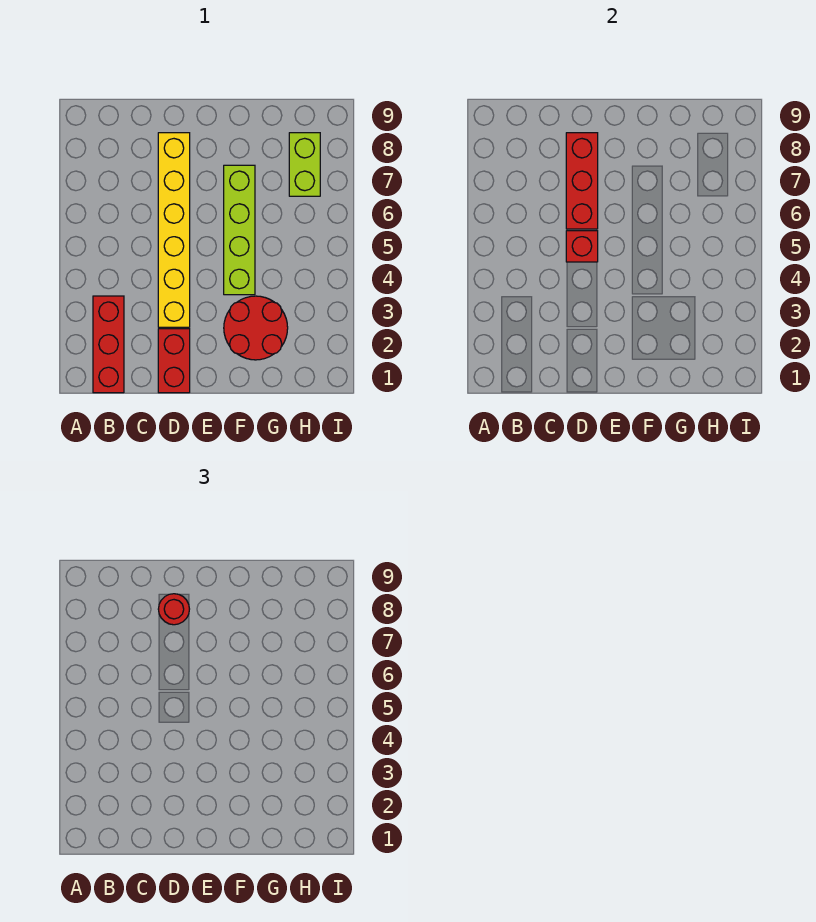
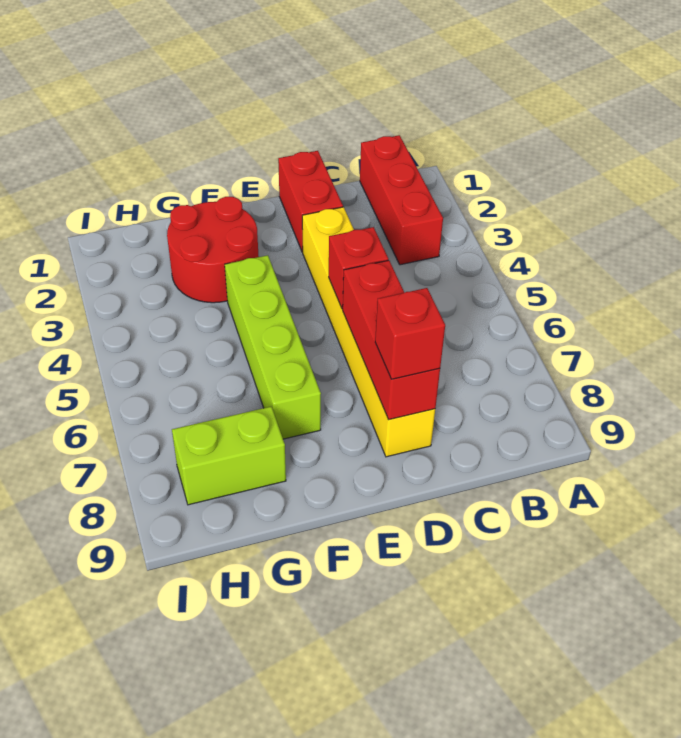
red 1x1 round brick [158,594,189,625] -> red 1x1 brick [375,288,445,379]
lime 1x2 brick [289,133,320,196] -> lime 1x2 brick turned to [172,407,286,505]

